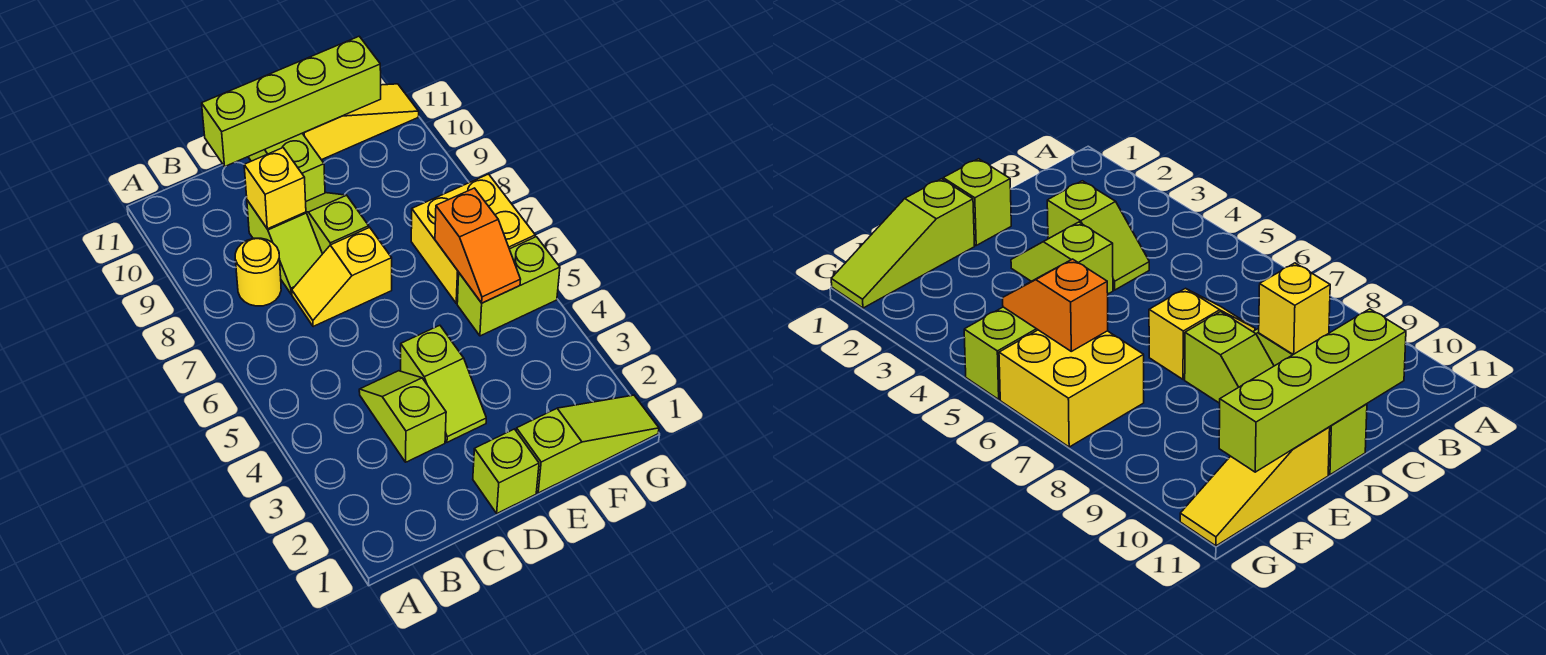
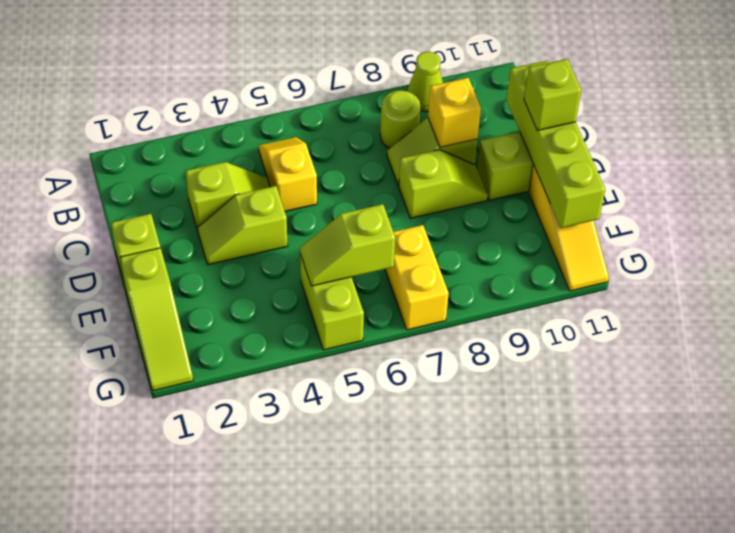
none -> lime 1x1 cone [407,52,443,112]
yellow 1x1 round brick [235,238,281,306] -> lime 1x1 round brick [380,90,420,148]
yellow 1x2 slope [292,227,392,327] -> yellow 1x2 slope moved to [258,137,317,211]
none -> lime 1x1 brick [524,59,581,131]
orange 1x2 slope [435,188,521,303] -> lime 1x2 slope [300,204,395,286]
yellow 2x2 brick [411,174,535,303] -> yellow 1x2 brick [385,225,449,330]

